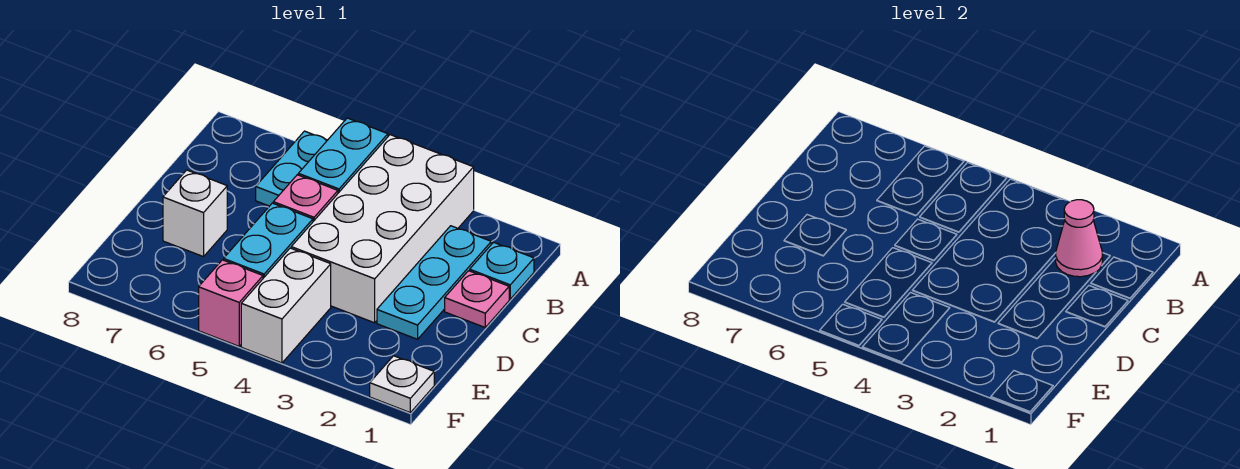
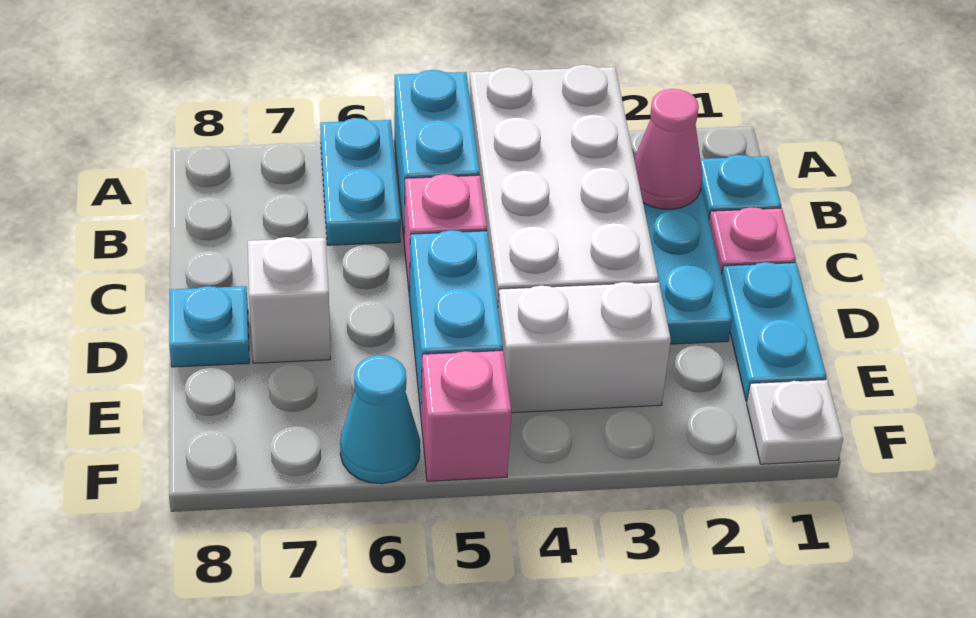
none -> cyan 1x2 plate [722,262,827,401]
none -> cyan 1x1 plate [169,286,249,367]
white 1x2 brick [241,248,331,363] -> white 1x2 brick turned to [498,282,671,413]
none -> cyan 1x1 cone [340,355,420,484]

